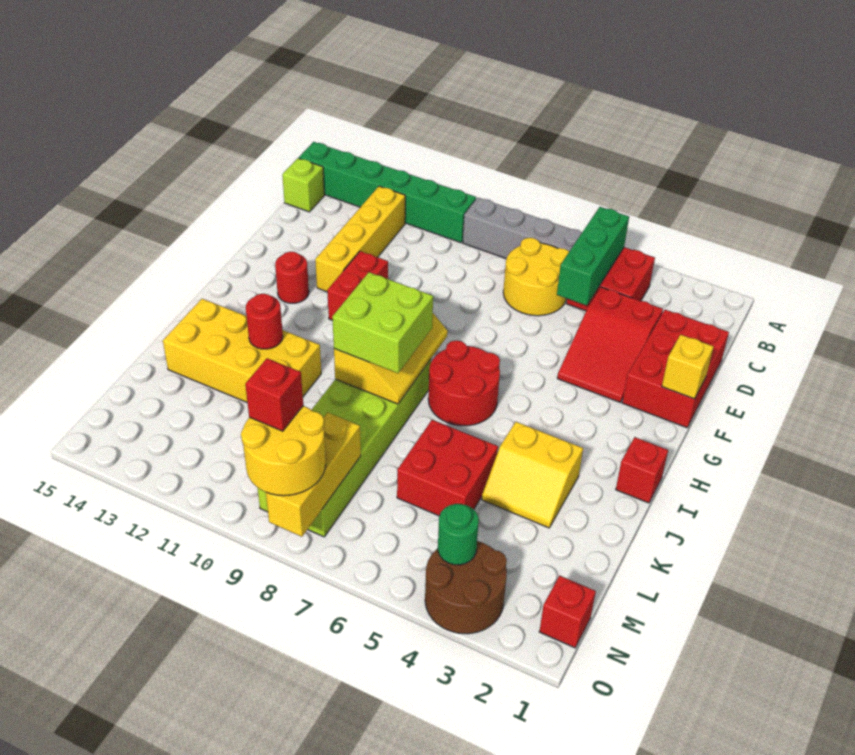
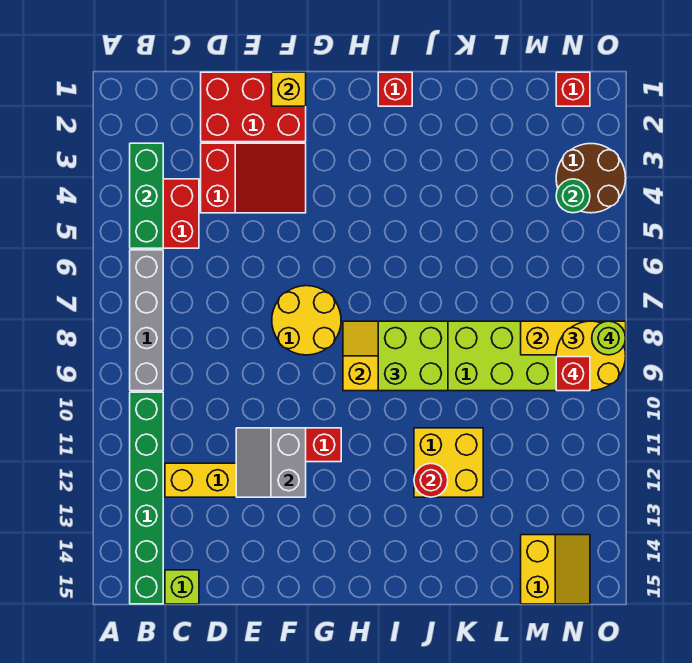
green 1x3 brick [557,207,629,306] -> green 1x3 brick turned to [130,143,163,248]
yellow 2x2 round brick [503,238,569,316] -> yellow 2x2 round brick moved to [272,286,341,355]
none -> grey 2x2 slope [236,428,306,497]
red 1x1 round brick [275,252,309,303] -> none
red 2x2 round brick [428,340,500,426] -> none
yellow 2x2 slope [482,422,583,528] -> yellow 2x2 slope moved to [521,535,590,604]
yellow 2x4 brick [163,299,321,402] -> yellow 2x2 brick [414,428,483,497]
red 2x2 brick [397,420,498,516] -> none
none -> lime 1x1 round brick [592,321,626,355]

